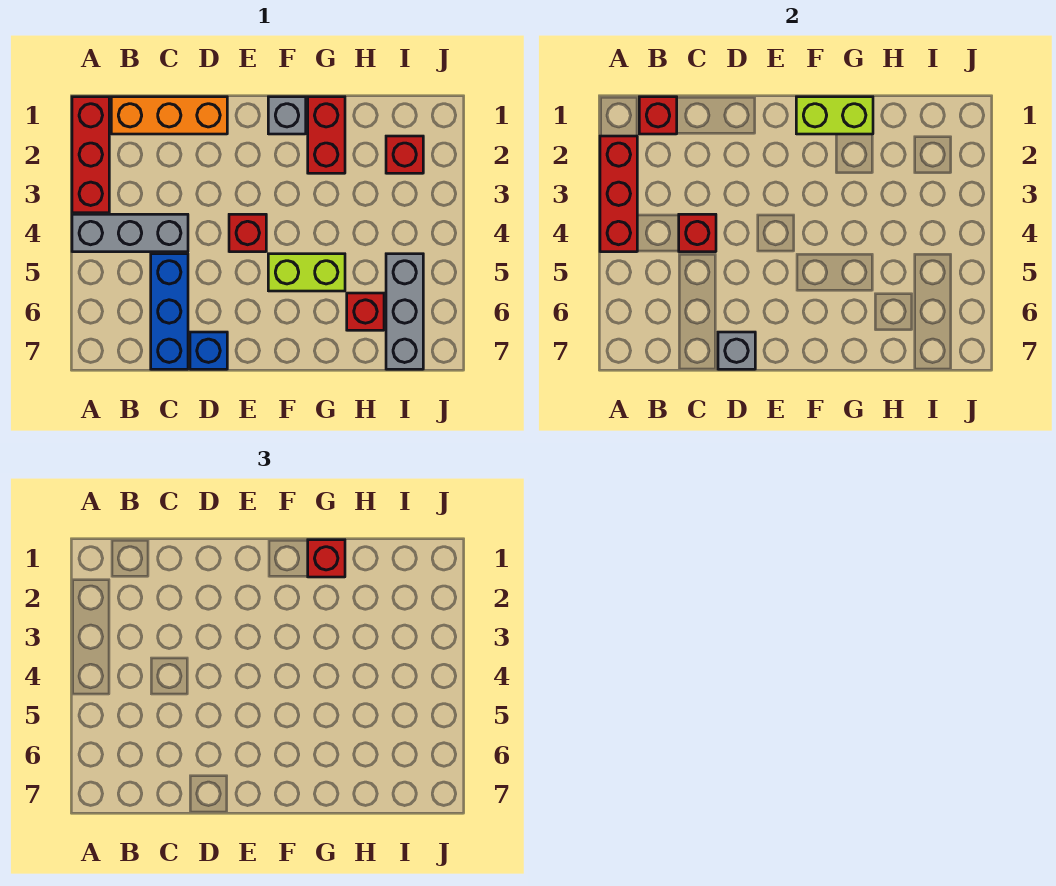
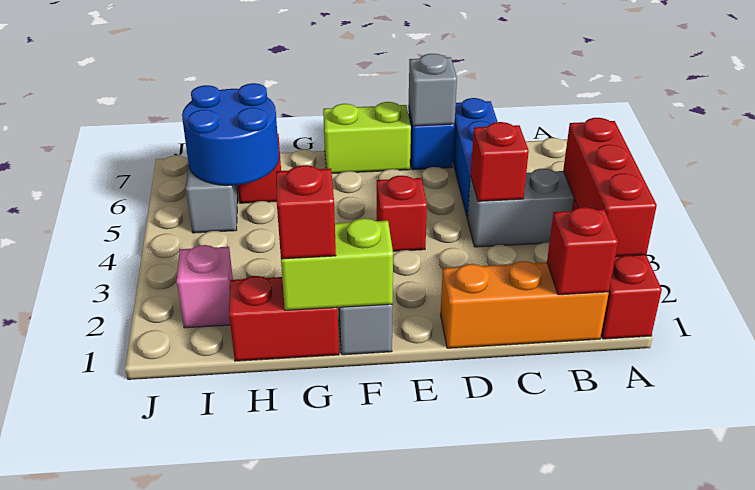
lime 1x2 brick [268,254,345,291] -> lime 1x2 brick moved to [323,102,411,173]
red 1x2 brick [308,97,345,173] -> red 1x2 brick turned to [229,276,339,361]
none -> blue 2x2 round brick [182,83,279,185]
red 1x1 brick [386,136,423,173] -> pink 1x1 brick [177,245,233,328]

